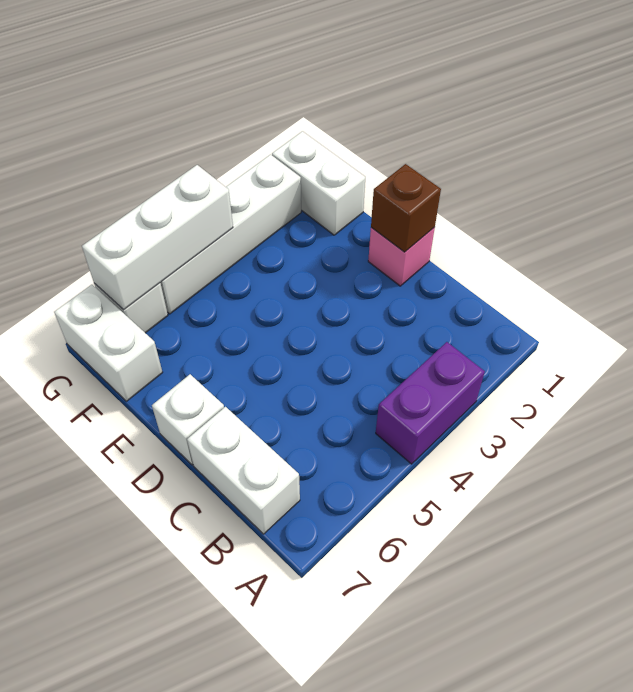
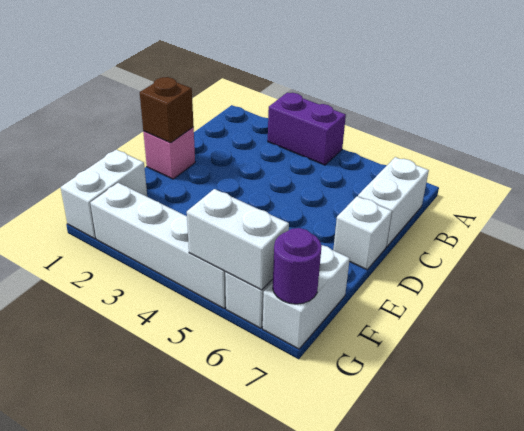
white 1x3 brick [82,165,233,310] -> white 1x2 brick [187,189,289,290]
none -> purple 1x1 round brick [273,228,322,304]

